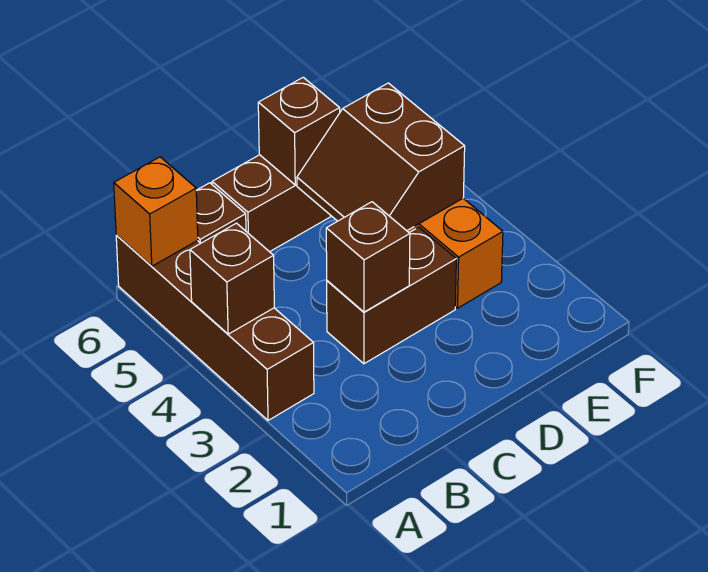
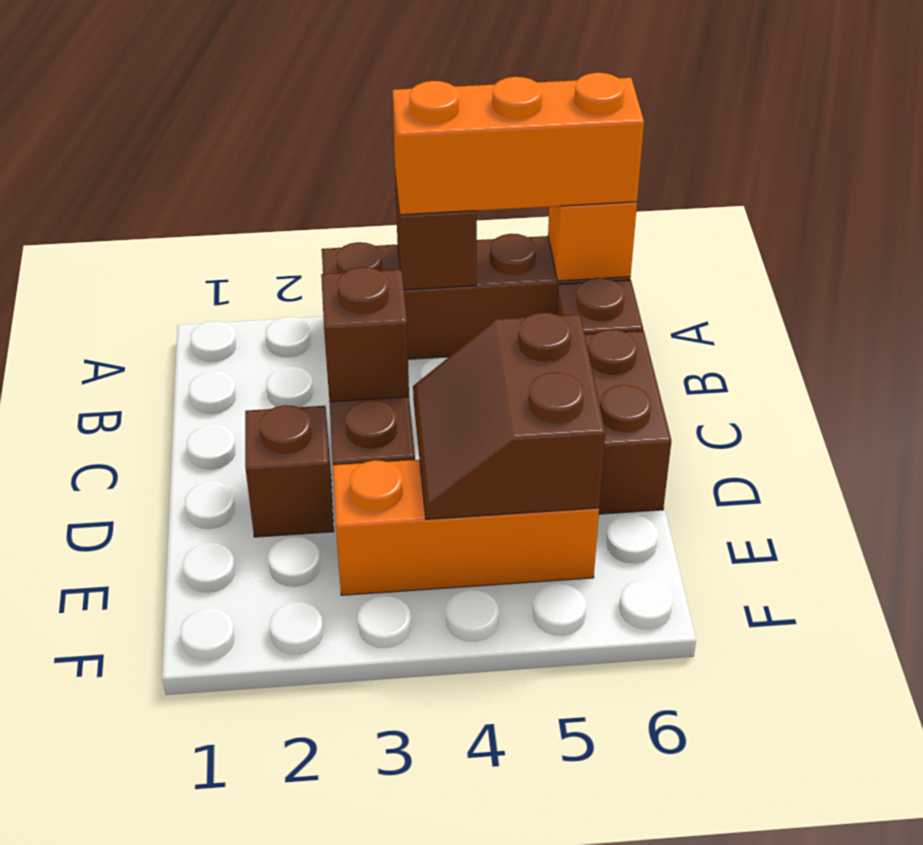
none -> orange 1x3 brick [393,73,644,215]
brown 2x2 slope [297,83,465,231] -> brown 2x2 slope turned to [413,313,605,519]
brown 1x1 brick [258,77,340,185] -> brown 1x1 brick moved to [245,405,334,537]

